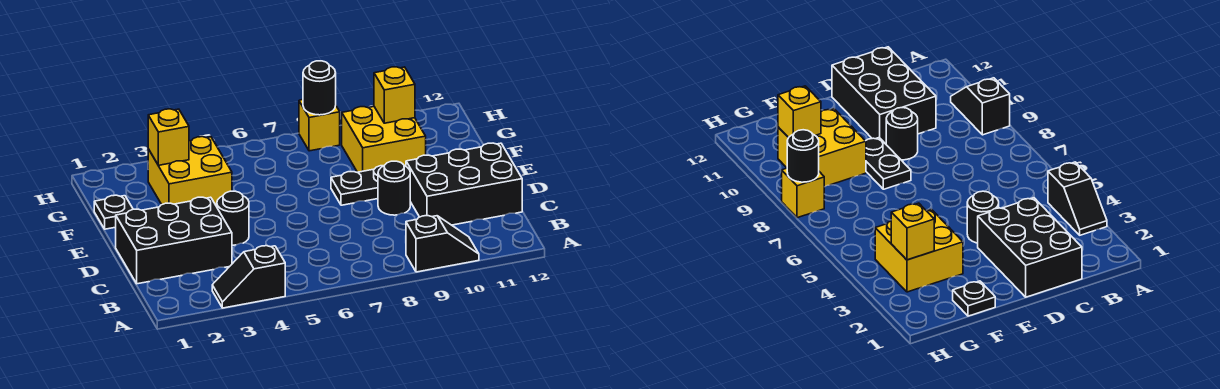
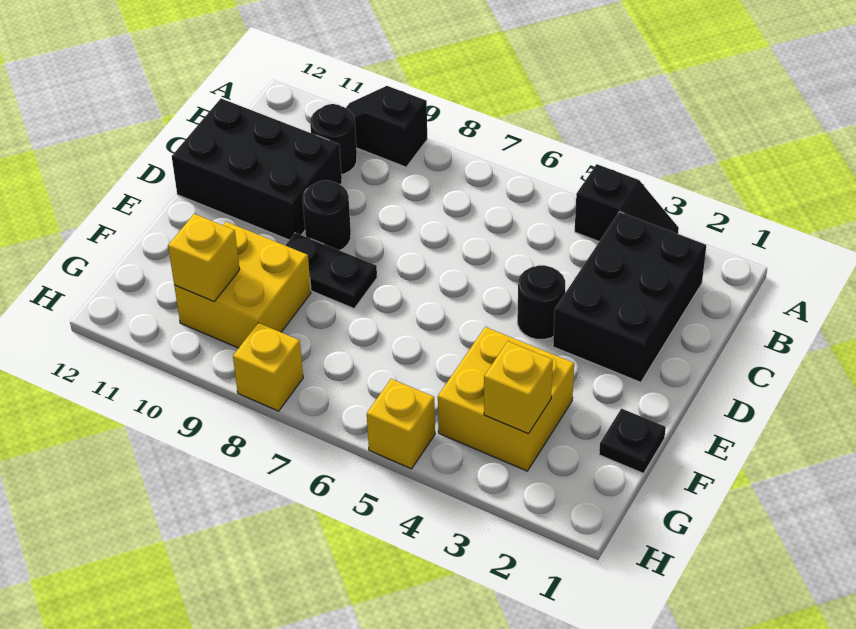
black 2x3 brick [116,197,232,284] -> black 2x3 brick turned to [553,212,706,382]
none -> yellow 1x1 brick [367,379,435,469]
black 1x1 round brick [303,61,336,115] -> black 1x1 round brick moved to [310,104,357,175]

